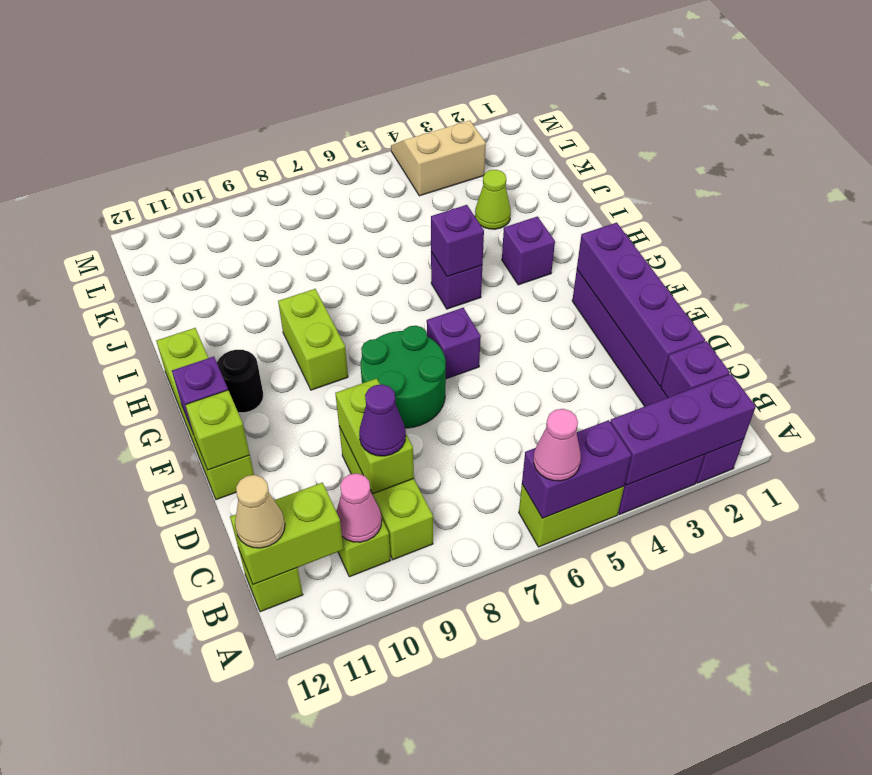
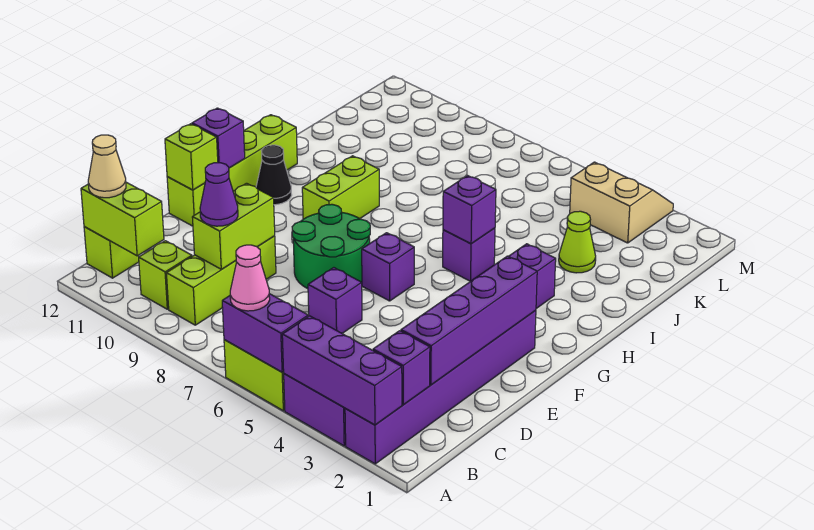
pink 1x1 cone [336,473,382,542] -> none
none -> purple 1x1 brick [308,268,362,333]
black 1x1 round brick [217,350,263,413] -> black 1x1 cone [256,145,292,205]

